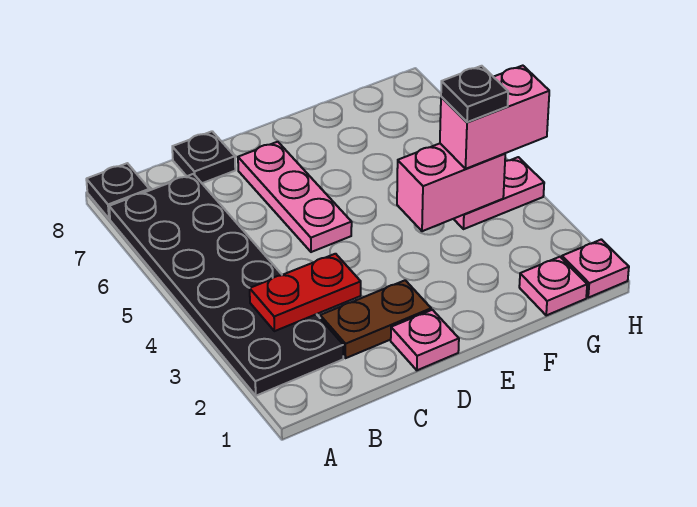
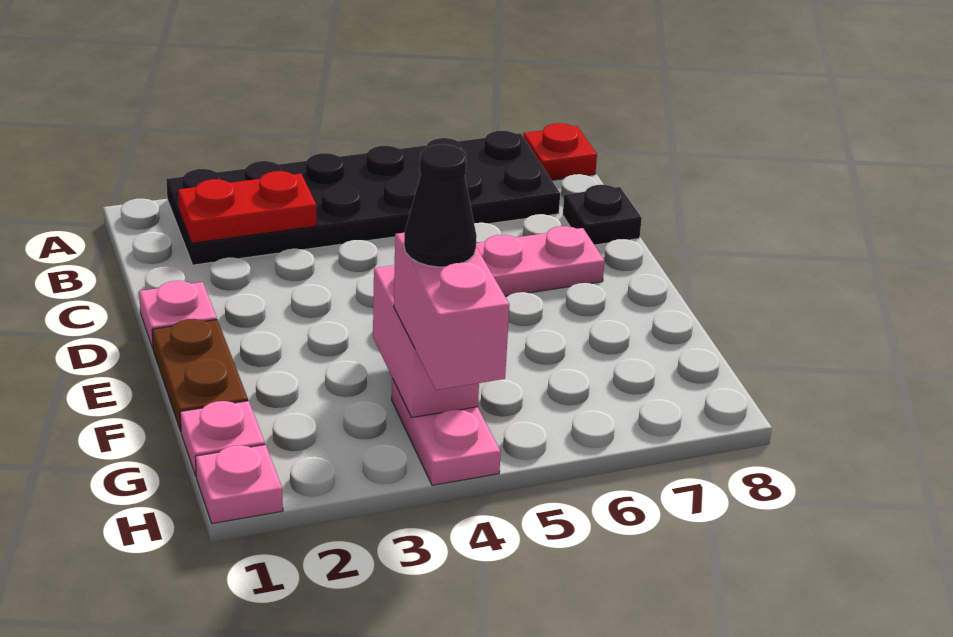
black 1x1 plate [86,163,150,219] -> red 1x1 plate [523,123,597,180]
red 1x2 plate [250,254,361,331] -> red 1x2 plate turned to [178,171,317,243]
brown 1x2 plate [320,280,431,358] -> brown 1x2 plate moved to [152,319,248,431]
black 1x1 plate [441,66,508,122] -> black 1x1 cone [404,144,477,267]

